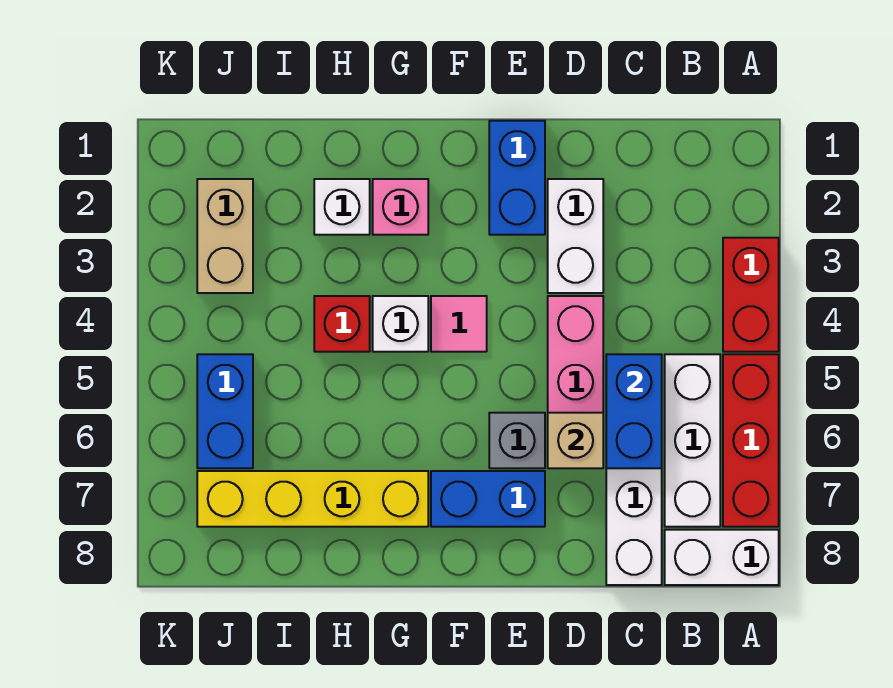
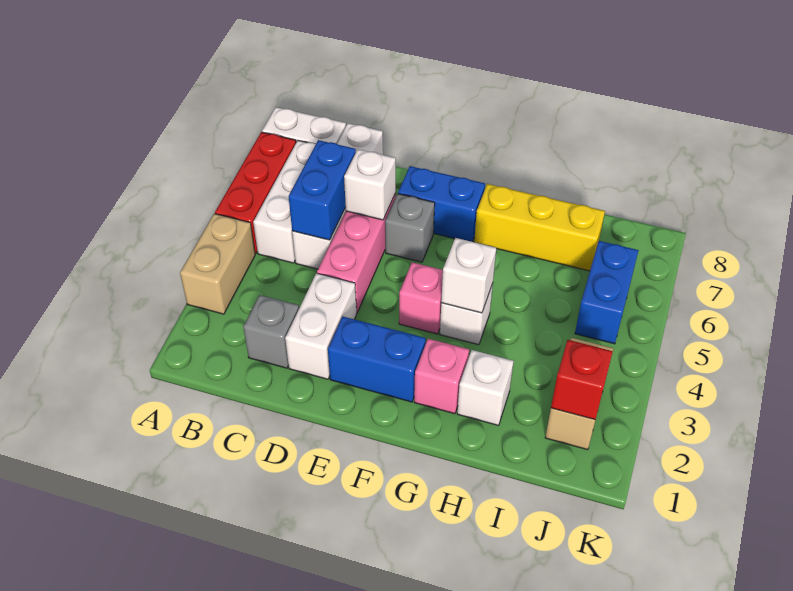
red 1x2 brick [723,238,779,352] -> tan 1x2 brick [180,214,255,314]
none -> grey 1x1 brick [243,295,299,368]
tan 1x1 brick [548,413,603,468] -> white 1x1 brick [344,149,396,220]
blue 1x2 brick [489,121,545,235] -> blue 1x2 brick turned to [328,317,426,402]
pink 1x1 tile [431,296,487,352] -> pink 1x1 brick [399,262,443,334]
none -> white 1x1 brick [441,238,496,313]
yellow 1x4 brick [197,471,428,527] -> yellow 1x3 brick [474,184,605,271]
red 1x1 brick [314,296,370,352] -> red 1x1 brick moved to [551,340,613,420]

